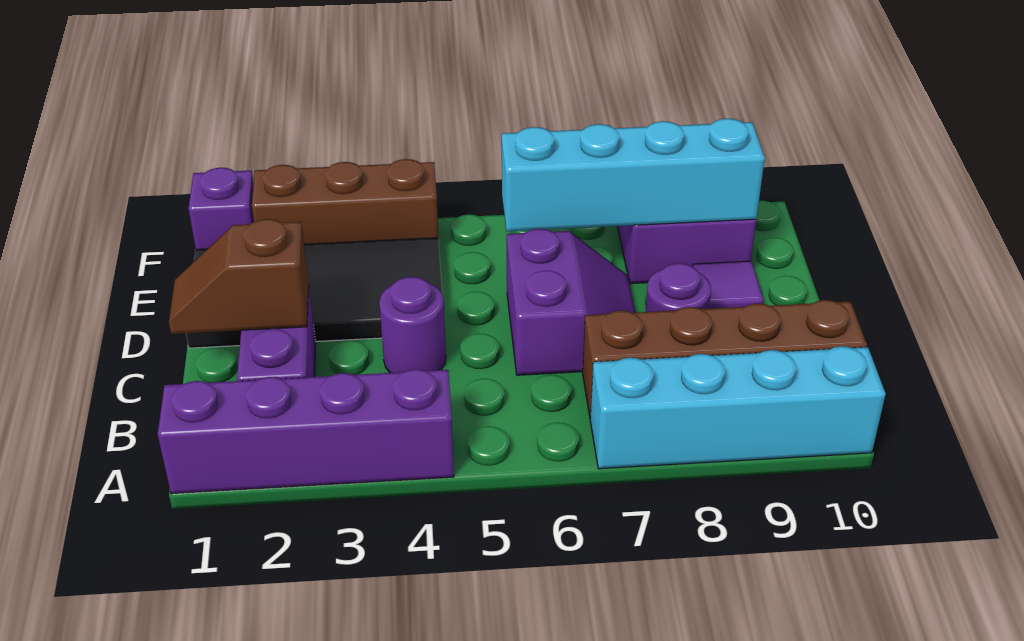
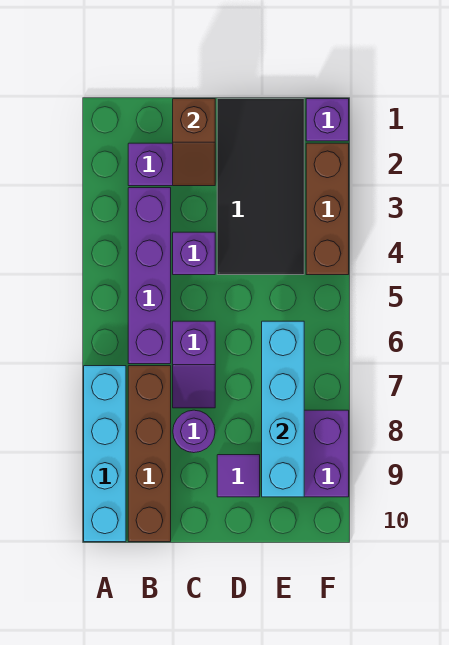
purple 1x4 brick [158,369,454,494] -> purple 1x4 brick moved to [128,188,171,364]
brown 1x2 slope [169,219,309,334] -> brown 1x2 slope turned to [173,99,215,186]
purple 1x1 round brick [379,277,446,373] -> purple 1x1 brick [173,232,215,275]
purple 2x2 slope [507,229,636,375] -> purple 1x2 slope [173,321,215,408]

